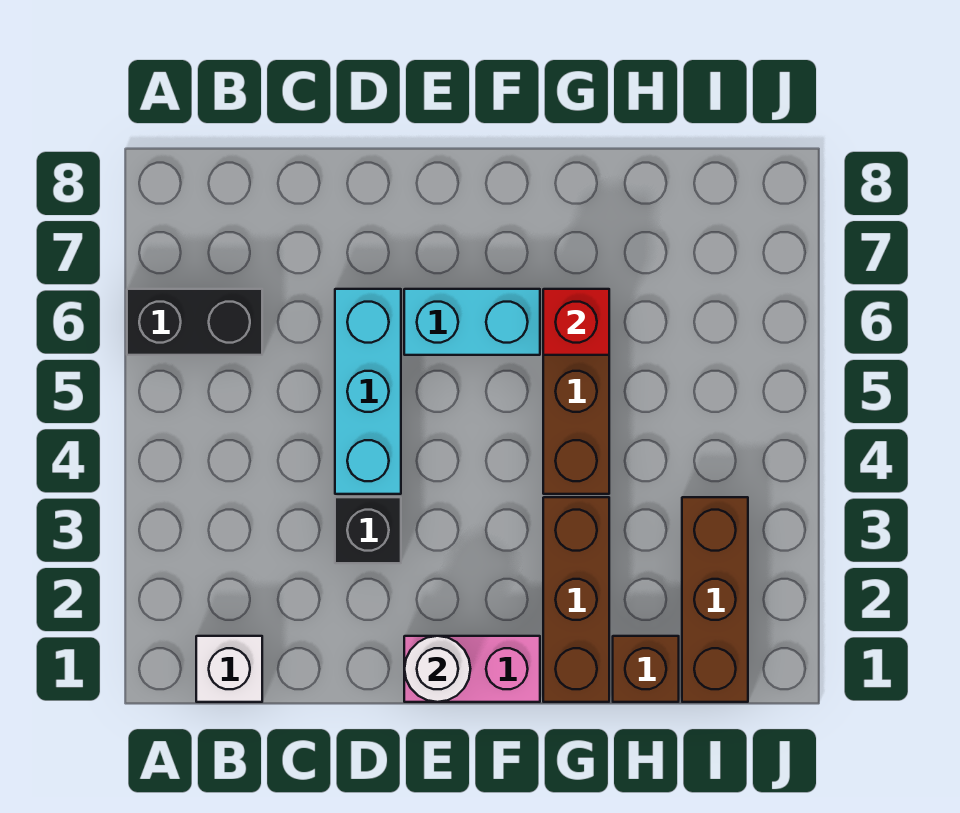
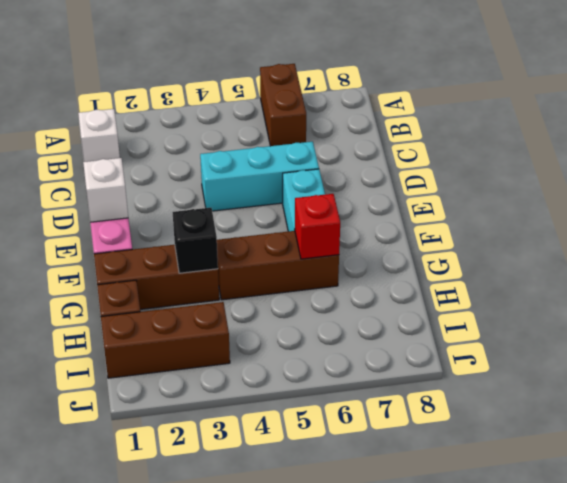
black 1x2 brick [127,289,262,355] -> brown 1x2 brick [260,64,306,146]
black 1x1 brick [335,497,401,563] -> black 1x1 brick moved to [173,208,218,273]
white 1x1 round brick [404,636,470,702] -> white 1x1 brick [83,158,128,222]

